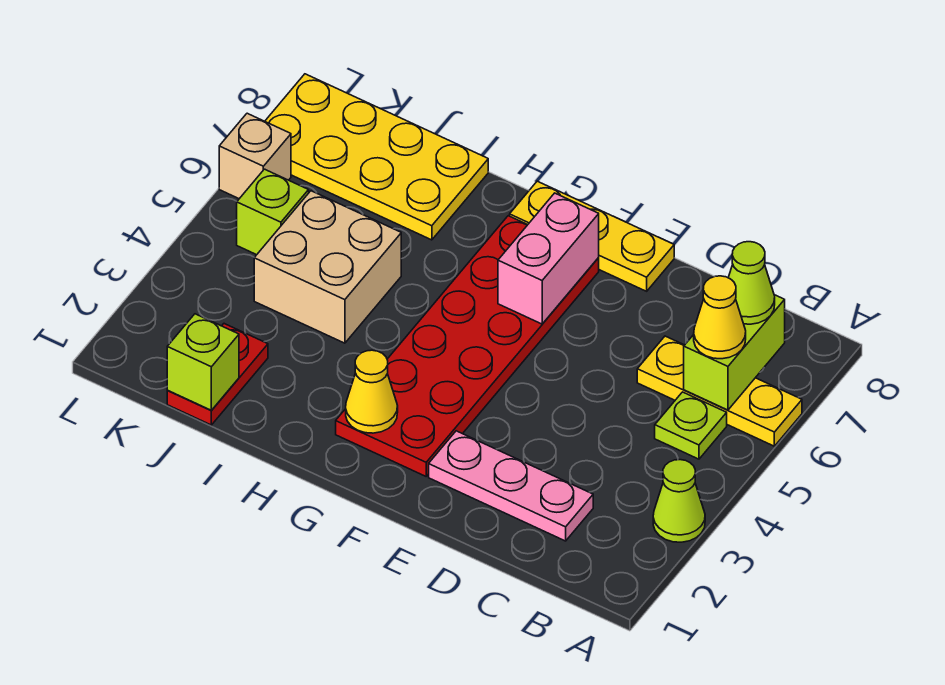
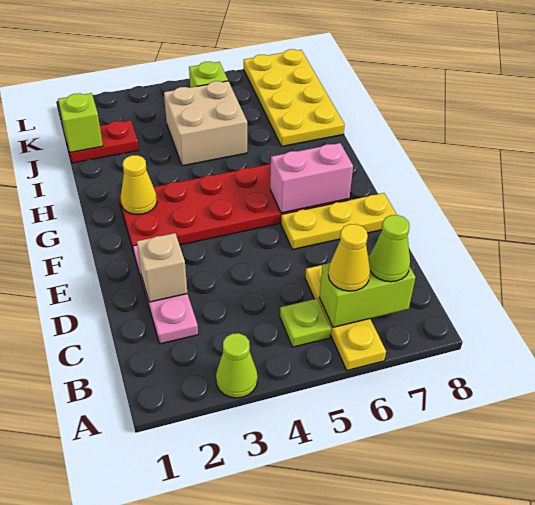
yellow 1x3 plate [510,181,674,291] -> yellow 1x3 plate turned to [281,193,397,250]
tan 1x1 brick [219,113,291,199] -> tan 1x1 brick moved to [137,233,187,302]

